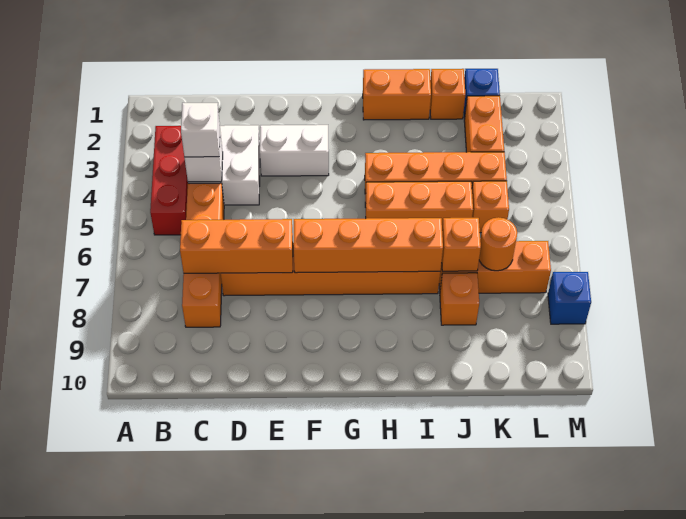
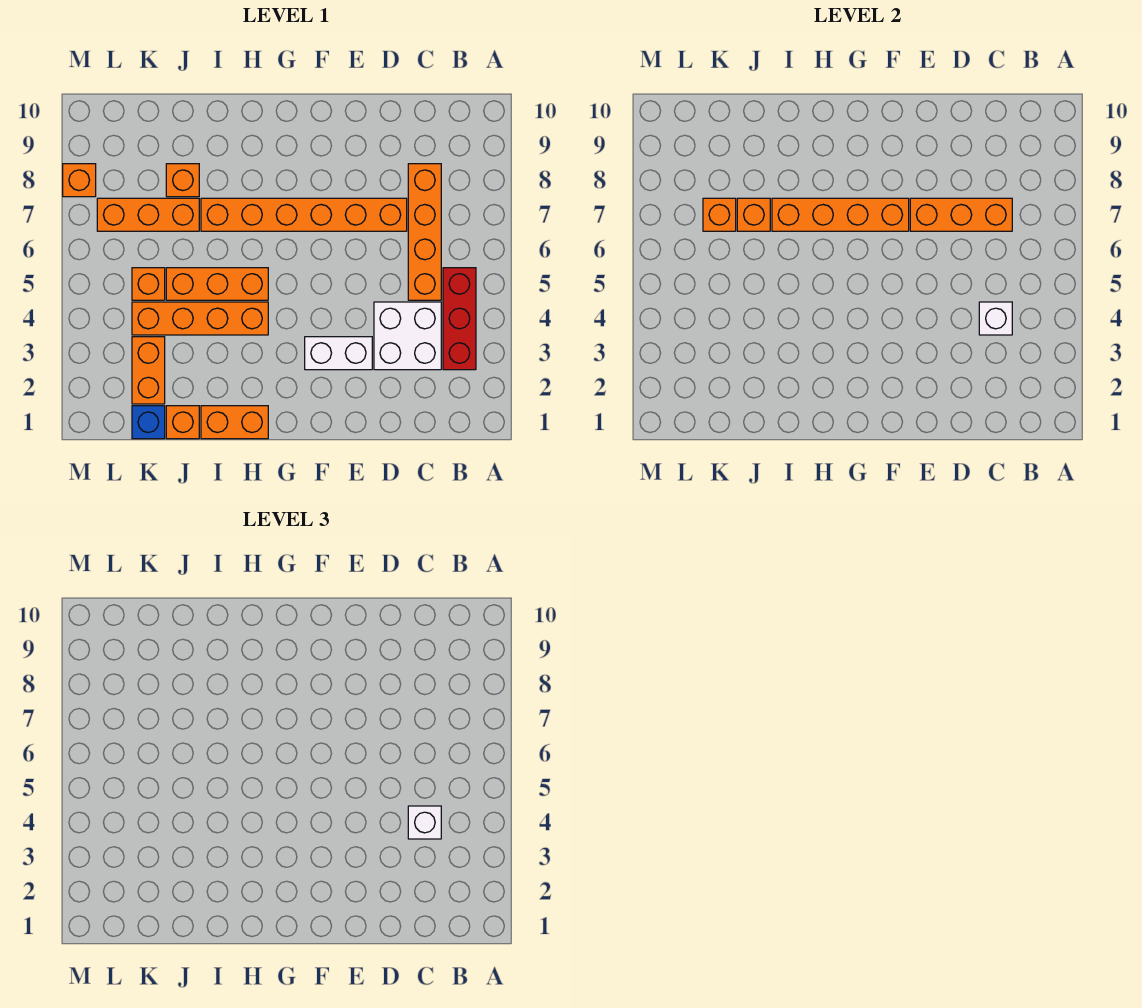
orange 1x1 round brick [479,217,517,271] -> orange 1x1 brick [703,198,736,231]
blue 1x1 brick [548,272,591,324] -> orange 1x1 brick [63,164,96,197]

